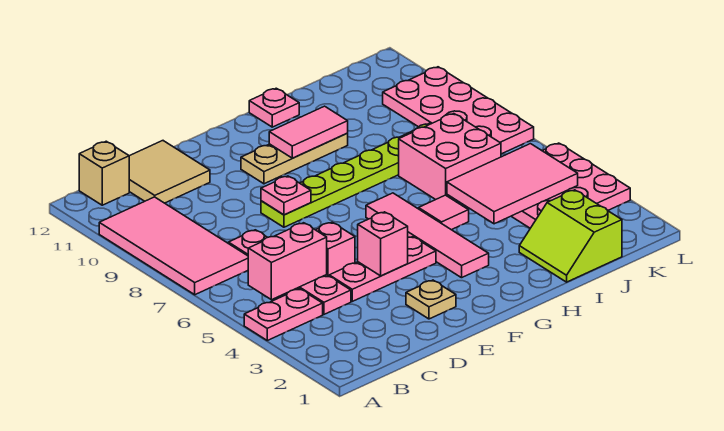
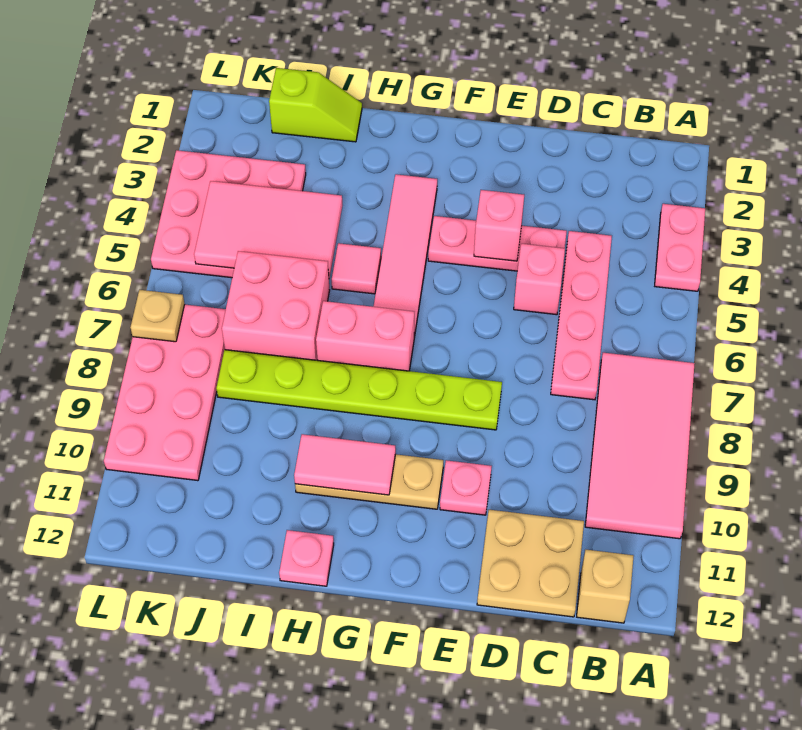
pink 1x2 plate [244,289,323,340] -> pink 1x2 plate turned to [655,204,705,291]
pink 1x2 brick [248,223,327,300] -> pink 1x2 brick moved to [316,301,414,371]
tan 2x2 tile [129,141,210,203] -> tan 2x2 plate [477,510,584,617]
tan 1x1 plate [406,280,456,319] -> tan 1x1 plate moved to [130,290,185,342]
pink 1x1 plate [261,176,311,215] -> pink 1x1 plate moved to [440,460,492,515]
lime 2x2 slope [519,190,622,282] -> lime 1x2 slope [269,68,362,142]

